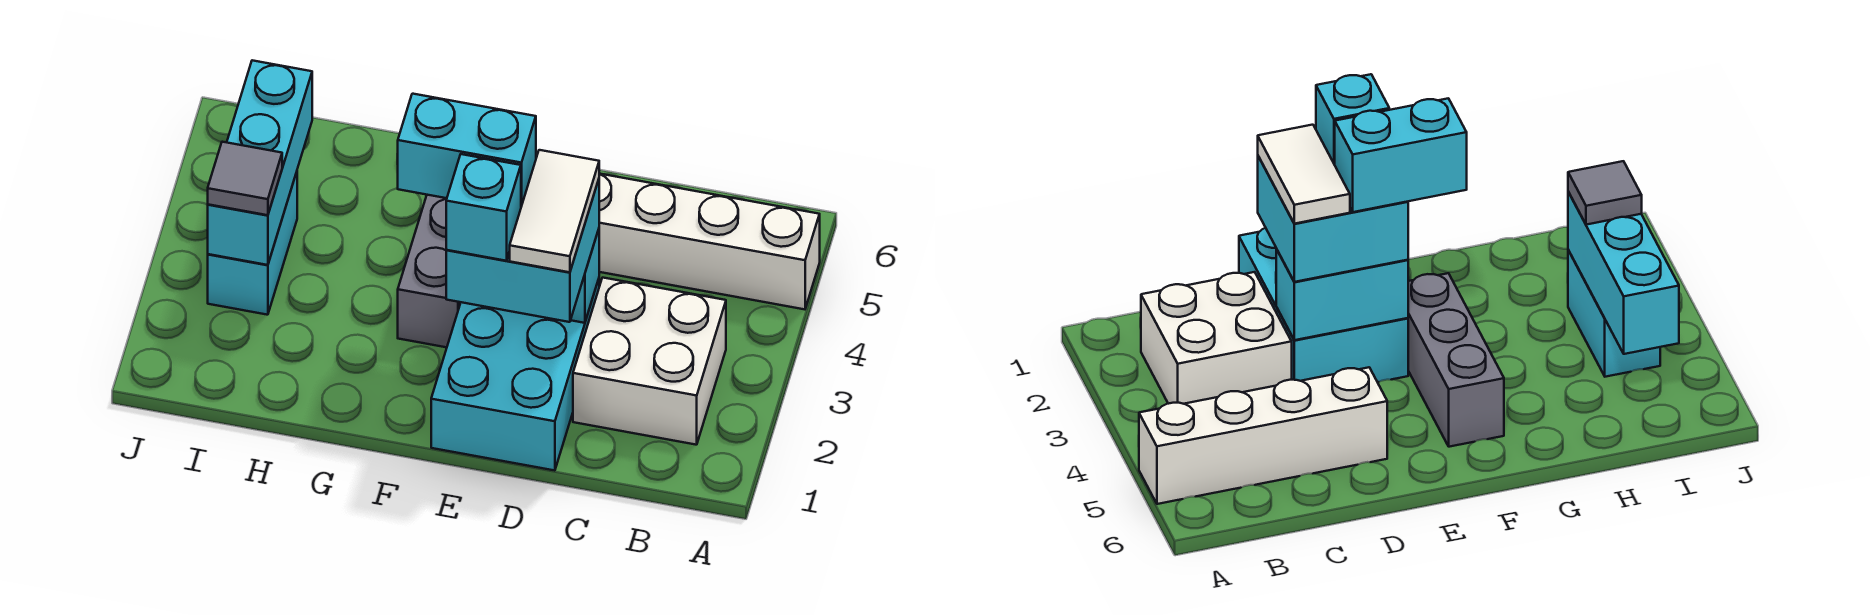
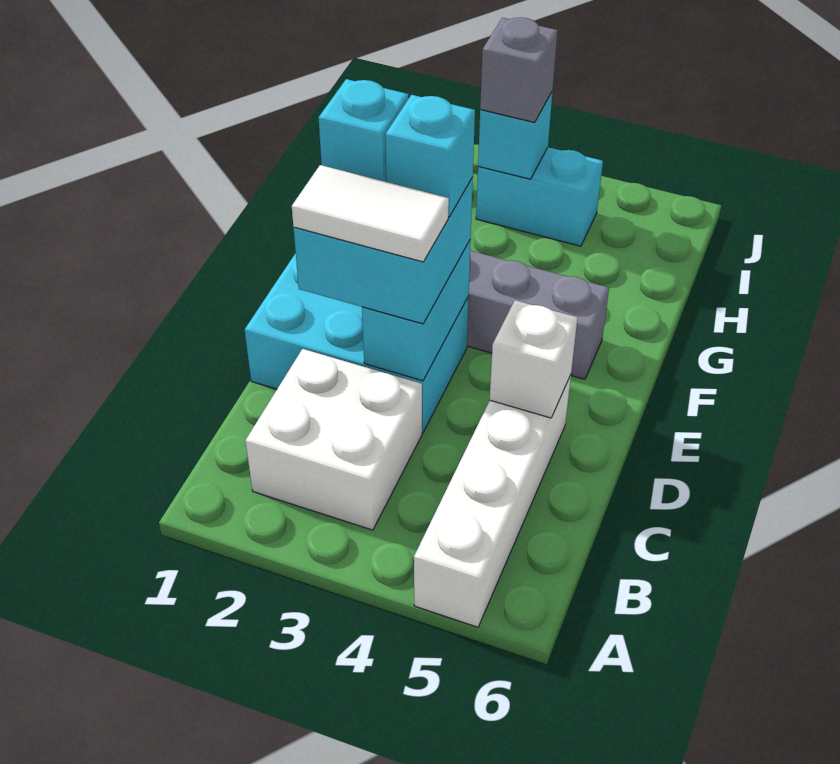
none -> white 1x1 brick [490,300,577,418]
cyan 1x2 brick [397,94,536,207] -> cyan 1x1 brick [385,95,475,217]
cyan 1x3 brick [208,60,312,265] -> cyan 1x1 brick [478,91,553,179]
grey 1x1 tile [208,142,282,215] -> grey 1x1 brick [480,17,558,122]

